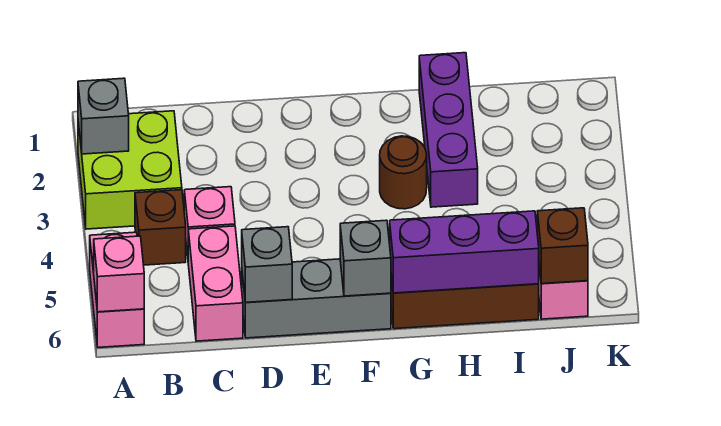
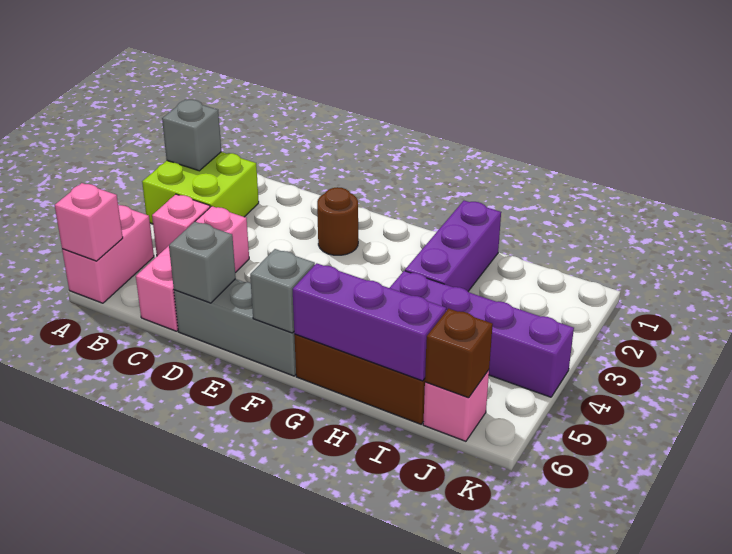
brown 1x1 brick [135,190,186,265] -> pink 1x1 brick [152,194,210,256]
brown 1x1 round brick [380,136,427,209] -> brown 1x1 round brick moved to [317,187,358,255]
none -> purple 1x4 brick [390,271,574,397]

